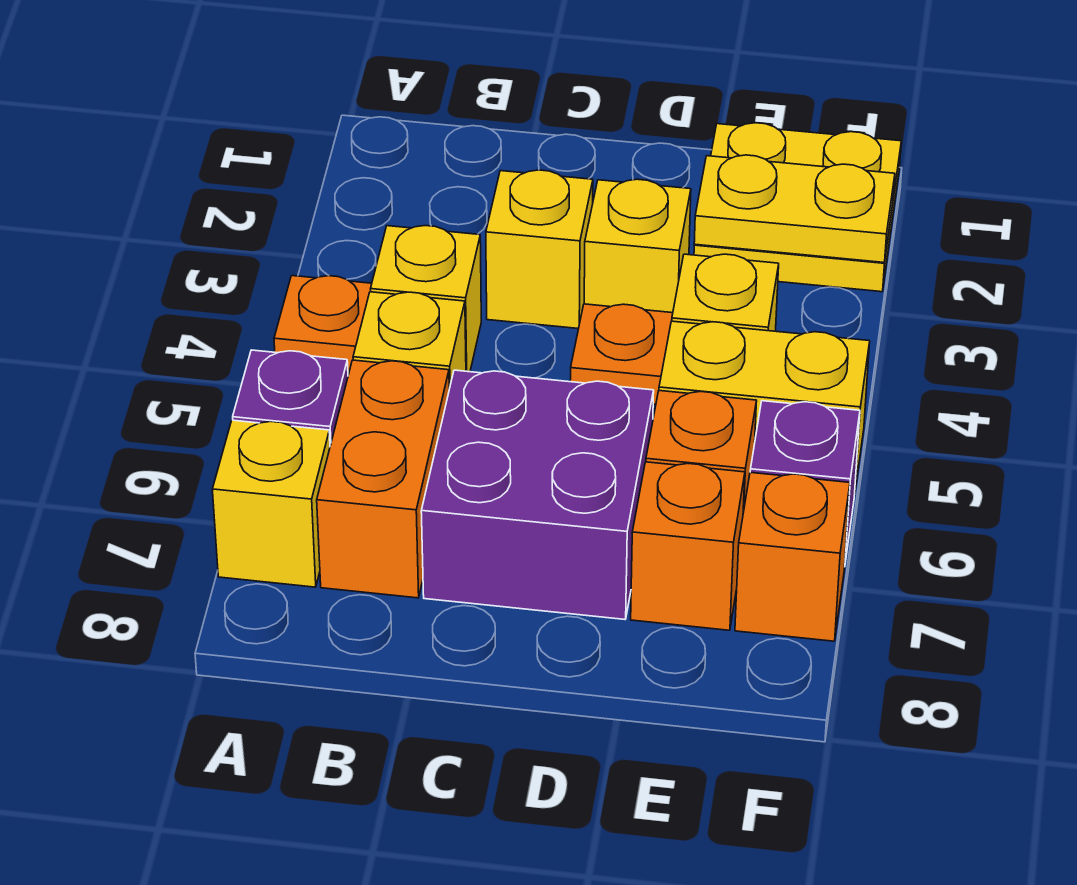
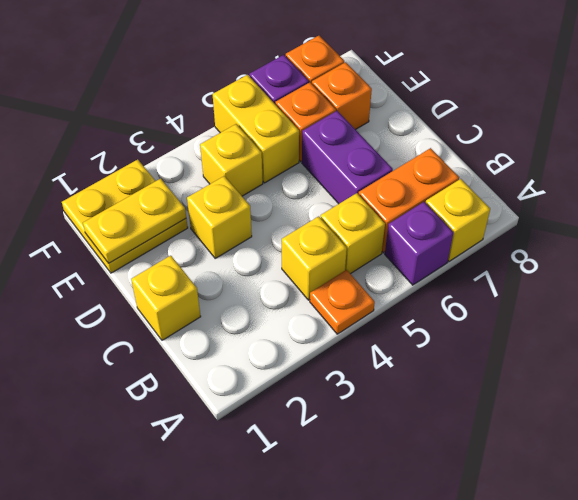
yellow 1x1 brick [486,170,593,329] -> yellow 1x1 brick moved to [131,255,201,340]
purple 2x2 brick [421,370,654,619] -> purple 1x2 brick [302,111,393,204]
orange 1x1 plate [570,304,673,404] -> none
yellow 1x2 plate [694,155,895,263] -> yellow 1x2 plate turned to [83,178,186,263]

